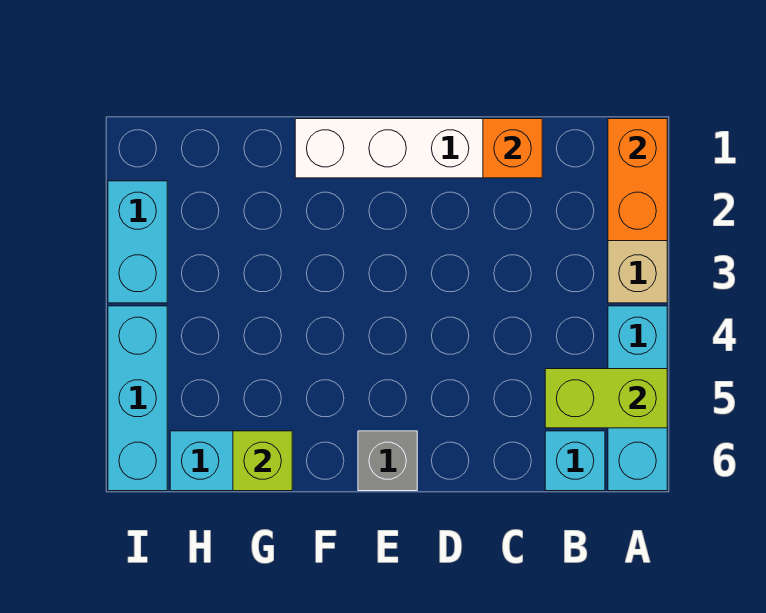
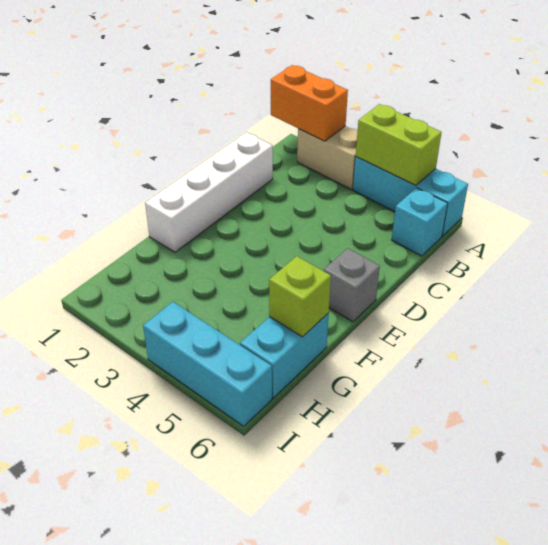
lime 1x2 brick [545,369,667,428] -> lime 1x2 brick turned to [356,104,442,186]
orange 1x1 brick [483,119,542,178] -> none
cyan 1x2 brick [108,181,167,303] -> none

